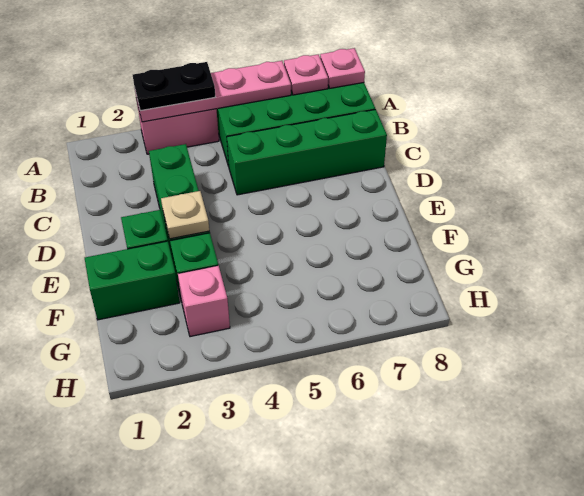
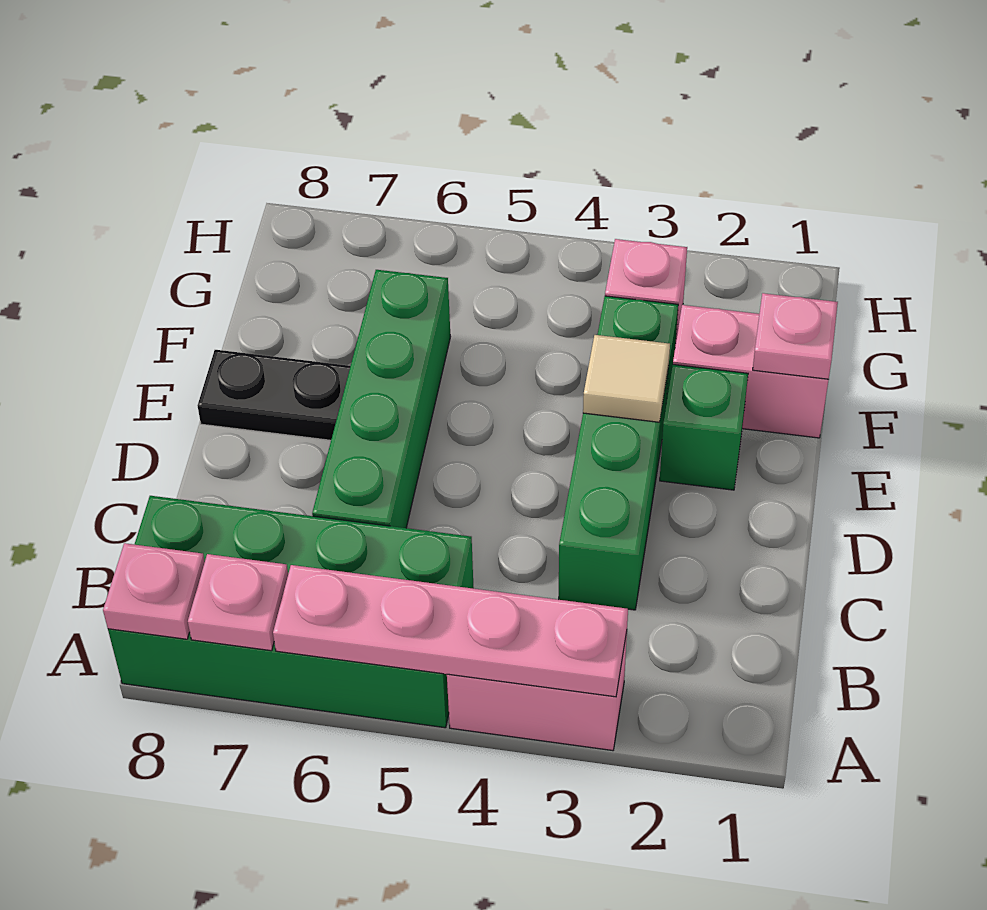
black 1x2 plate [133,62,215,111] -> black 1x2 plate moved to [198,350,350,440]
green 1x4 brick [227,109,387,195] -> green 1x4 brick turned to [312,270,451,528]
tan 1x1 plate [161,191,209,239] -> tan 1x1 tile [583,335,670,422]
green 1x2 brick [85,241,180,320] -> pink 1x2 brick [673,305,829,438]
none -> pink 1x1 plate [753,293,838,379]

